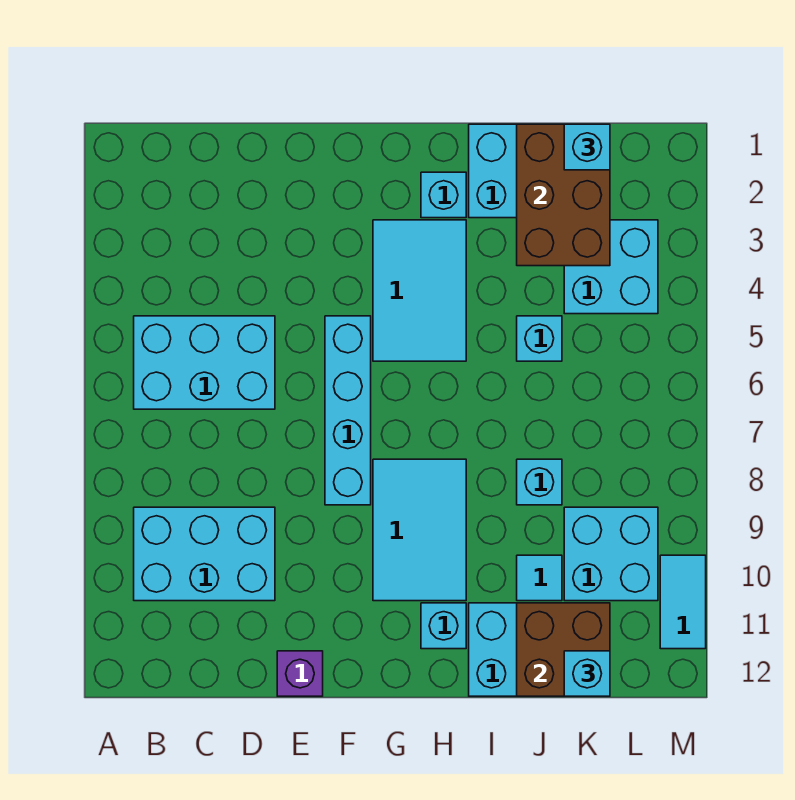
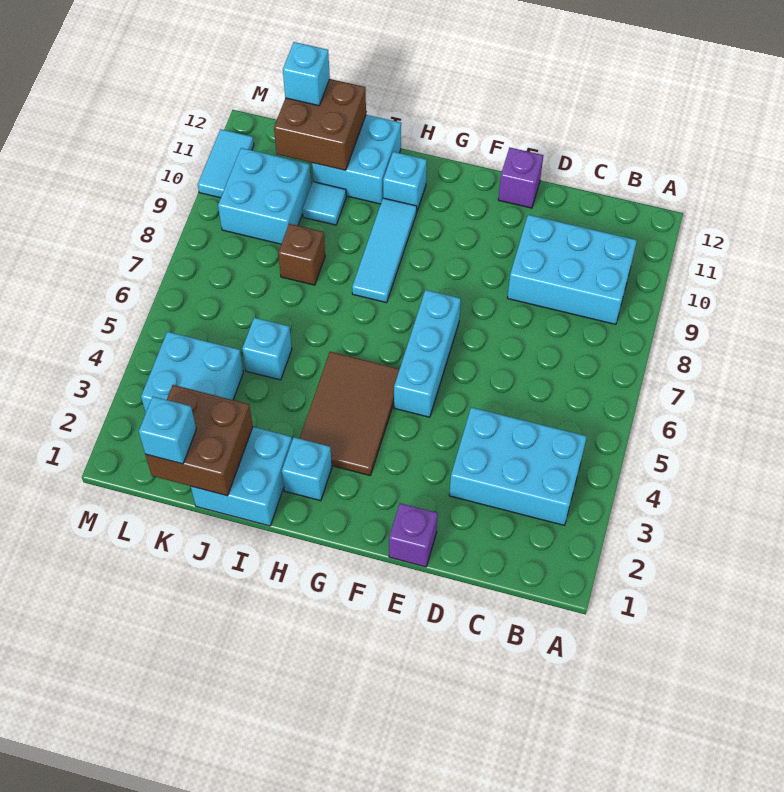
cyan 2x3 brick [134,316,275,409] -> cyan 2x3 brick moved to [449,407,587,525]
none -> purple 1x1 brick [389,503,438,567]
cyan 1x4 brick [325,316,371,505] -> cyan 1x3 brick [394,290,461,417]
cyan 2x3 tile [373,220,466,361] -> brown 2x3 tile [300,352,400,475]
cyan 2x3 tile [373,459,466,601] -> cyan 1x3 tile [352,198,417,303]
brown 2x3 brick [517,124,610,266] -> brown 2x2 brick [145,385,253,496]
cyan 1x1 brick [517,459,562,505] -> brown 1x1 brick [278,224,325,285]

